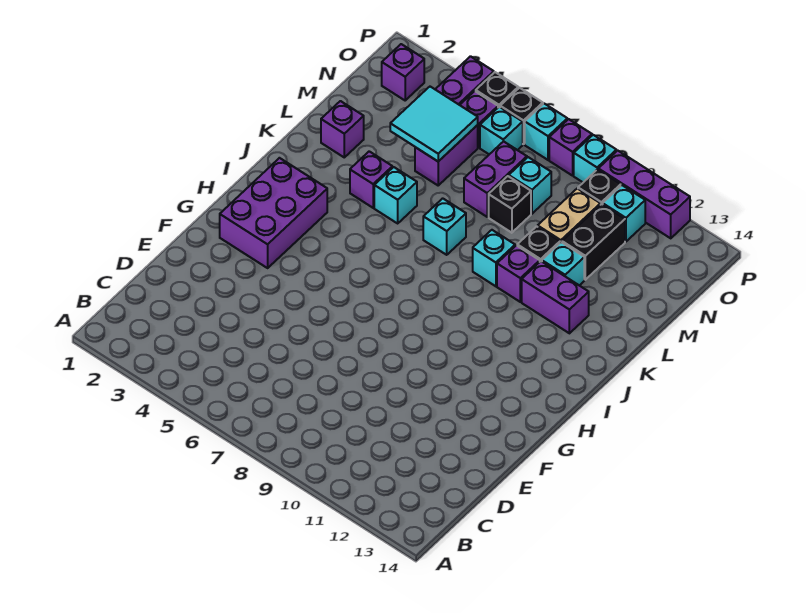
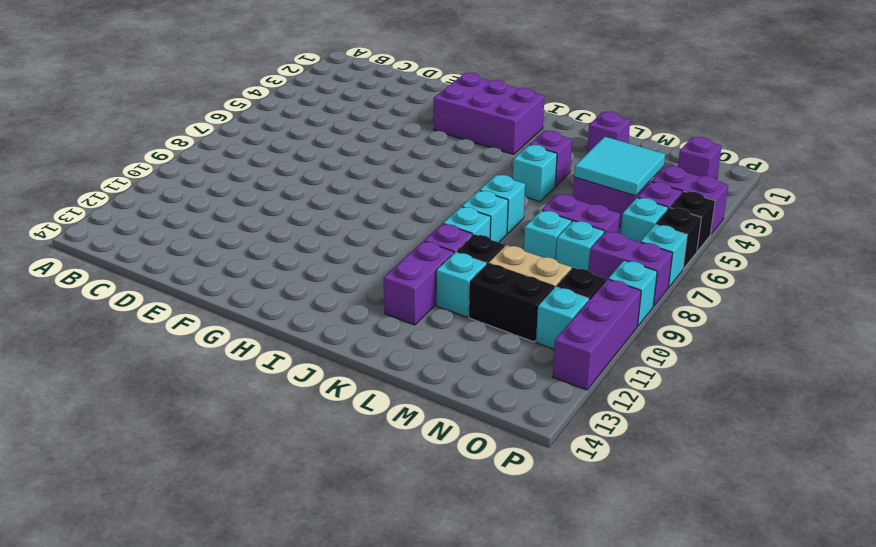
none -> cyan 1x1 brick [462,190,508,242]
black 1x1 brick [489,176,531,233] -> cyan 1x1 brick [524,210,572,260]
purple 1x1 brick [549,119,592,176] -> purple 1x2 brick [589,231,672,306]

